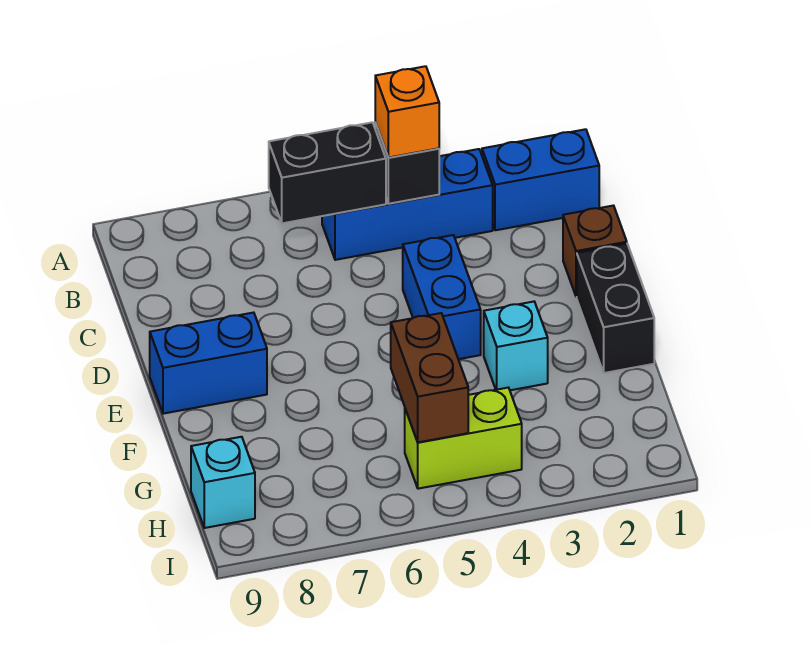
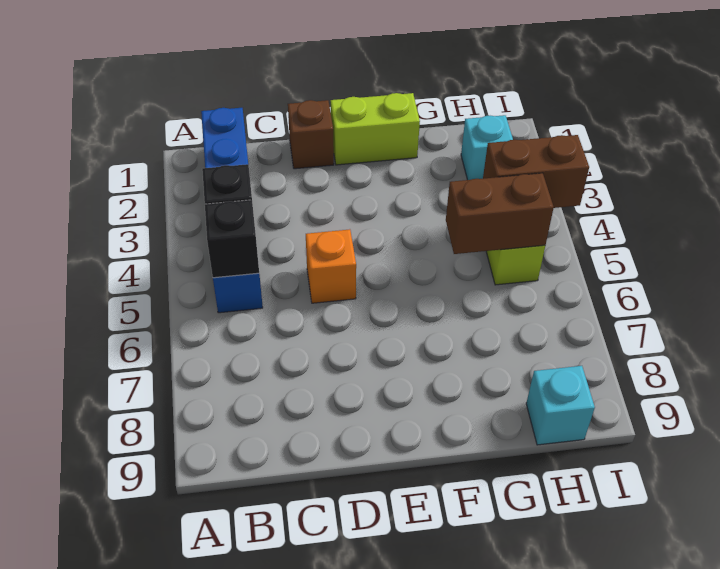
orange 1x1 brick [375,66,439,158] -> orange 1x1 brick moved to [306,229,356,303]
black 1x2 brick [269,122,386,223] -> black 1x1 brick [205,200,259,278]
blue 1x2 brick [403,235,481,359] -> none
black 1x2 brick [577,244,654,373] -> lime 1x2 brick [331,93,420,165]
blue 1x2 brick [150,313,267,414] -> none
cyan 1x1 brick [484,302,548,390] -> cyan 1x1 brick moved to [461,115,513,180]
none -> brown 1x2 brick [483,135,589,208]

